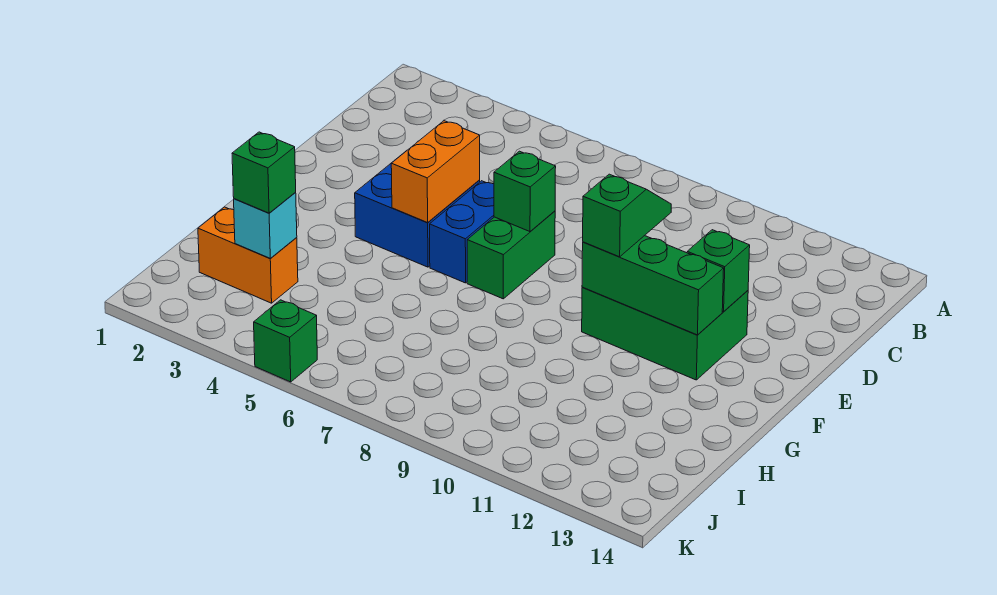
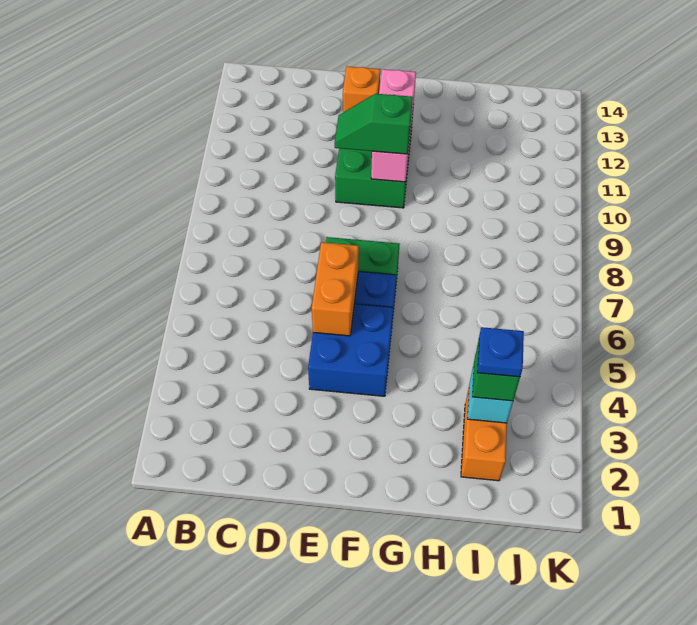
orange 1x2 brick [391,121,480,222] -> orange 1x2 brick turned to [312,242,359,336]
green 1x1 brick [494,151,556,232] -> none
green 1x1 brick [687,230,750,312] -> orange 1x1 brick [343,66,380,112]
green 1x3 brick [582,236,724,335] -> pink 1x3 brick [371,69,416,182]
none -> blue 1x1 plate [477,327,524,377]
green 1x1 brick [254,300,317,382] -> none

